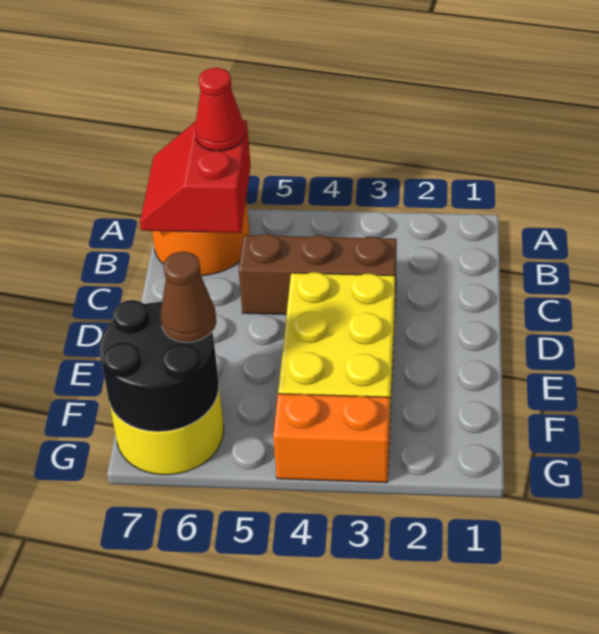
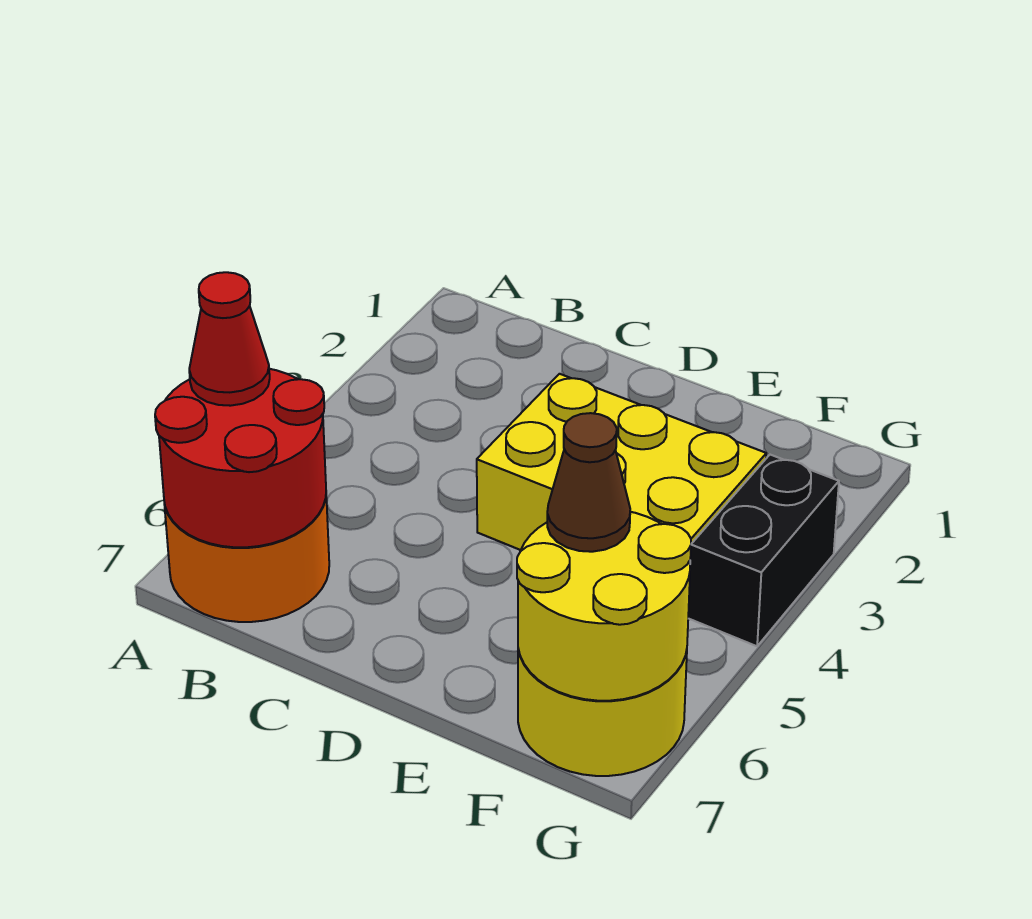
red 2x2 slope [140,120,251,233] -> red 2x2 round brick [155,369,326,547]
brown 1x3 brick [239,234,397,315] -> none
black 2x2 round brick [99,300,219,432] -> yellow 2x2 round brick [517,512,691,701]
orange 1x2 brick [273,394,390,483] -> black 1x2 brick [688,455,839,646]

